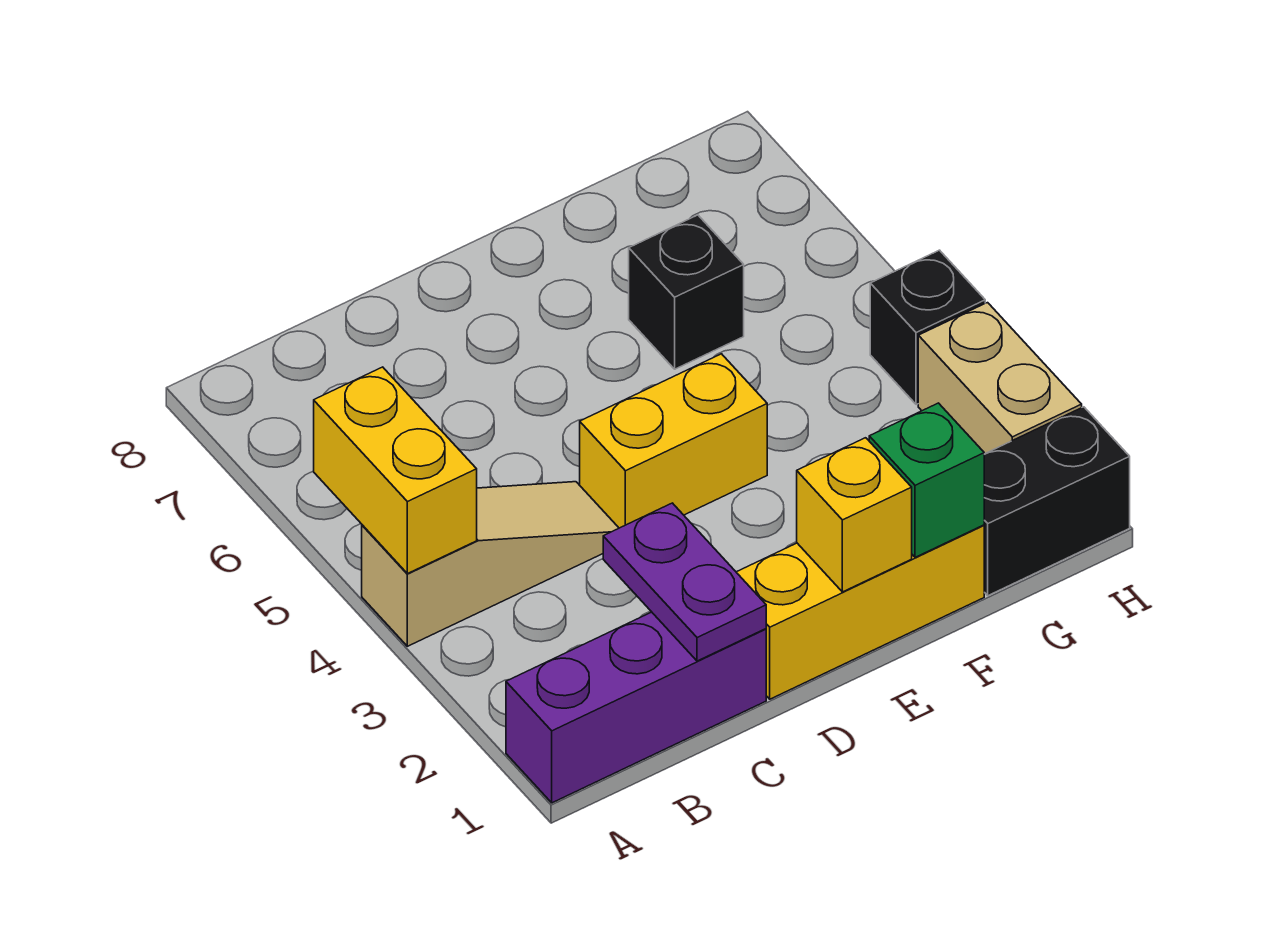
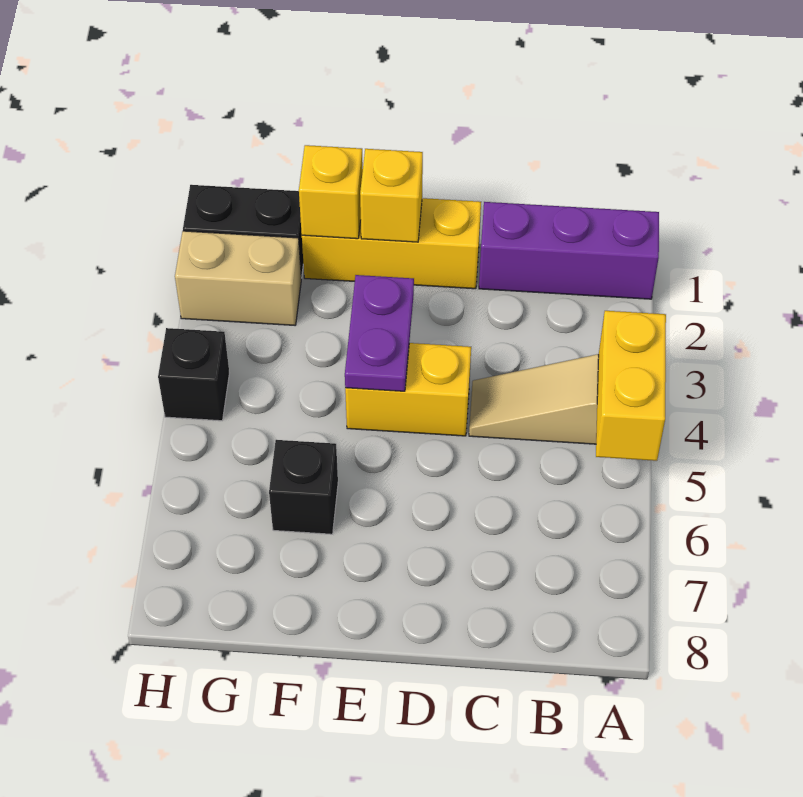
purple 1x2 plate [603,503,766,661] -> purple 1x2 plate moved to [345,275,414,391]
green 1x1 brick [869,403,984,557] -> yellow 1x1 brick [299,145,363,239]
tan 1x2 brick [918,303,1082,454] -> tan 1x2 brick turned to [175,231,301,325]

